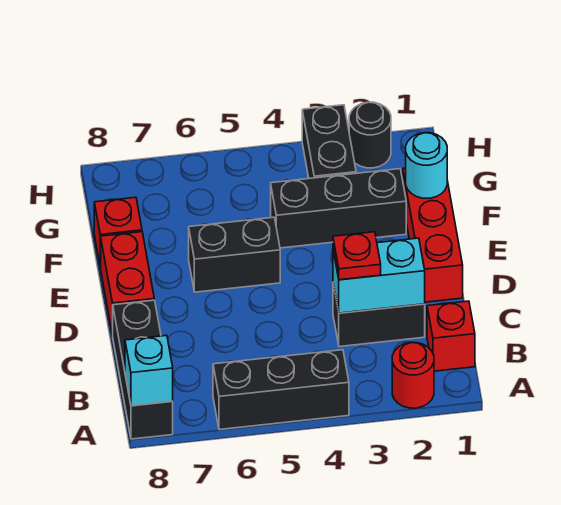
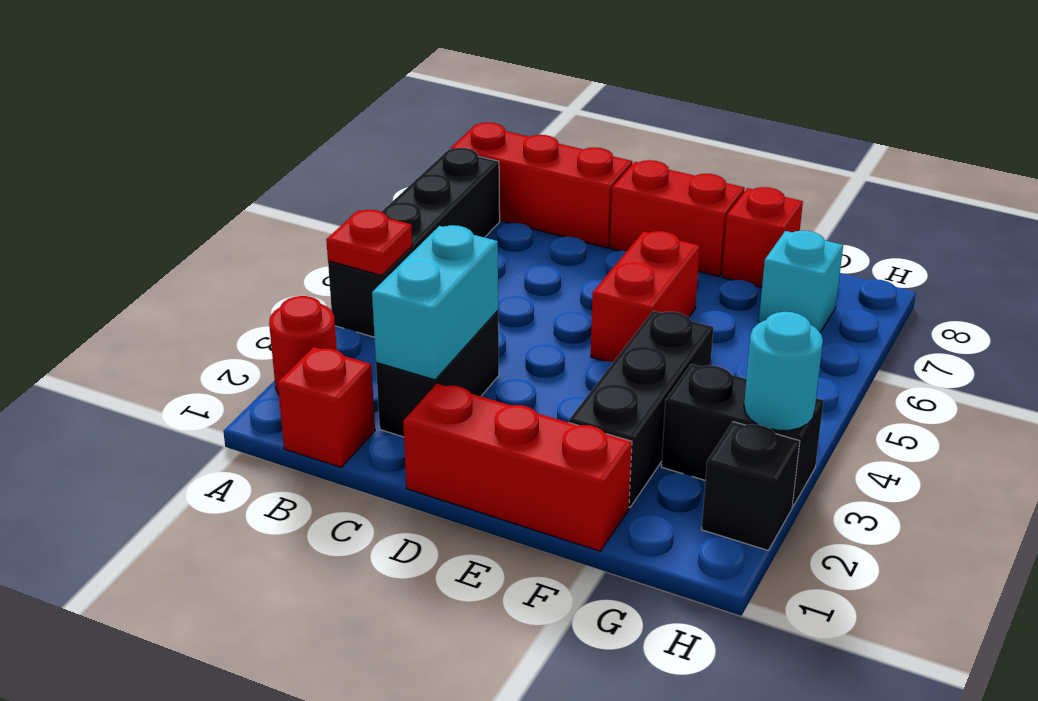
black 1x3 brick [213,350,349,430] -> black 1x4 brick [328,148,500,337]
black 1x3 brick [113,300,173,439] -> red 1x3 brick [450,123,632,248]
cyan 1x1 brick [125,335,173,406] -> cyan 1x1 brick moved to [759,231,843,332]
red 1x1 plate [333,232,381,280] -> red 1x1 plate moved to [326,210,412,275]
black 1x2 brick [189,217,280,292] -> red 1x2 brick [591,231,700,362]
cyan 1x1 round brick [406,133,447,198] -> cyan 1x1 round brick moved to [744,312,823,430]
black 1x1 round brick [349,102,391,168] -> black 1x1 brick [702,422,800,550]

